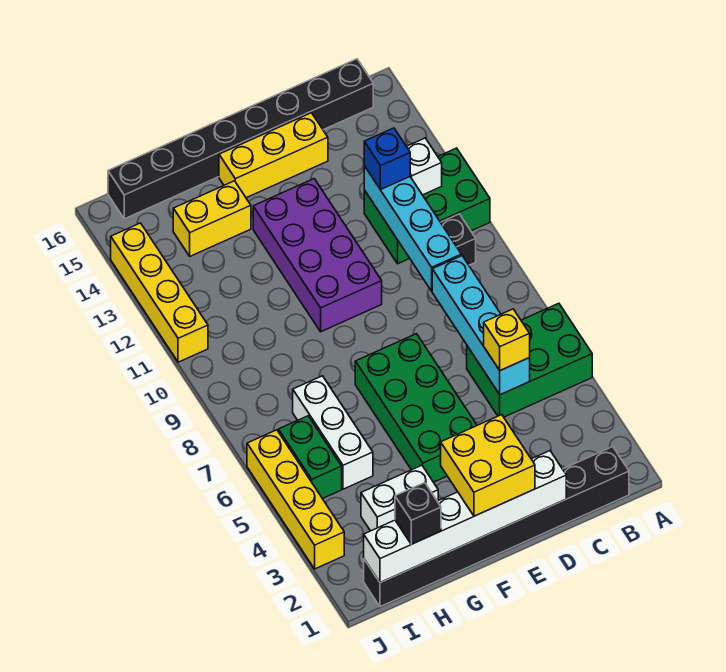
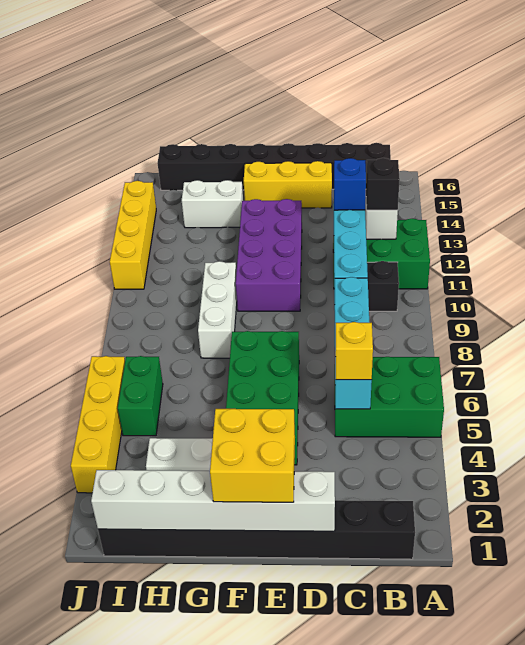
yellow 1x2 brick [173,181,251,256] -> white 1x2 brick [182,180,243,228]
black 1x1 brick [395,483,441,544] -> black 1x1 brick moved to [366,158,400,210]
white 1x3 brick [293,376,373,489] -> white 1x3 brick moved to [198,261,237,358]

